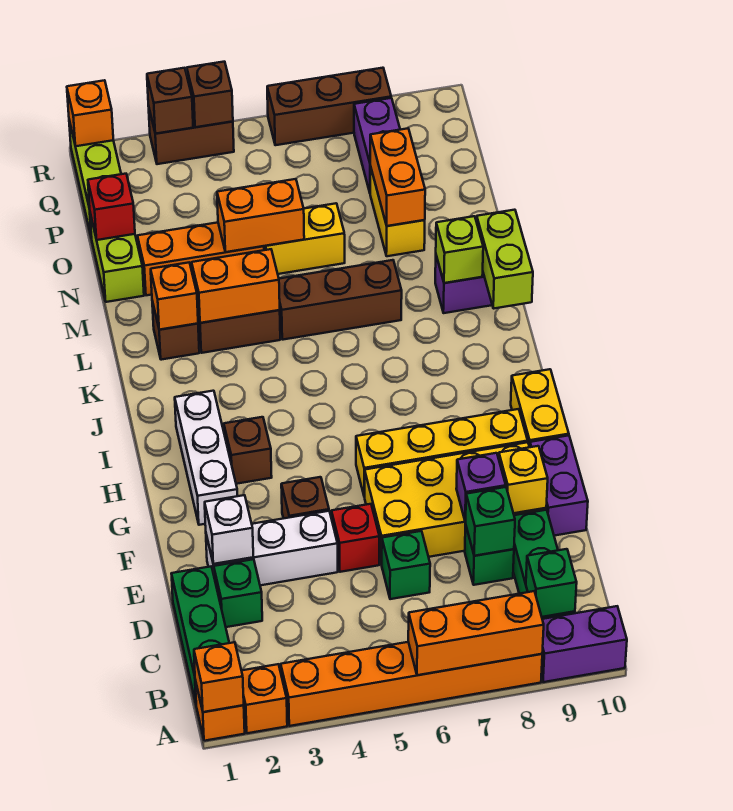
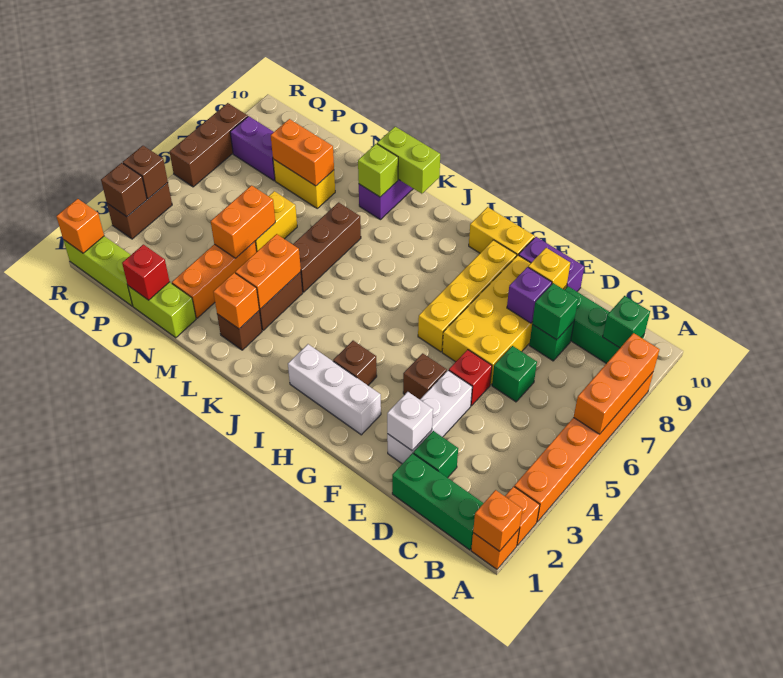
purple 1x2 brick [541,606,627,682] -> none

